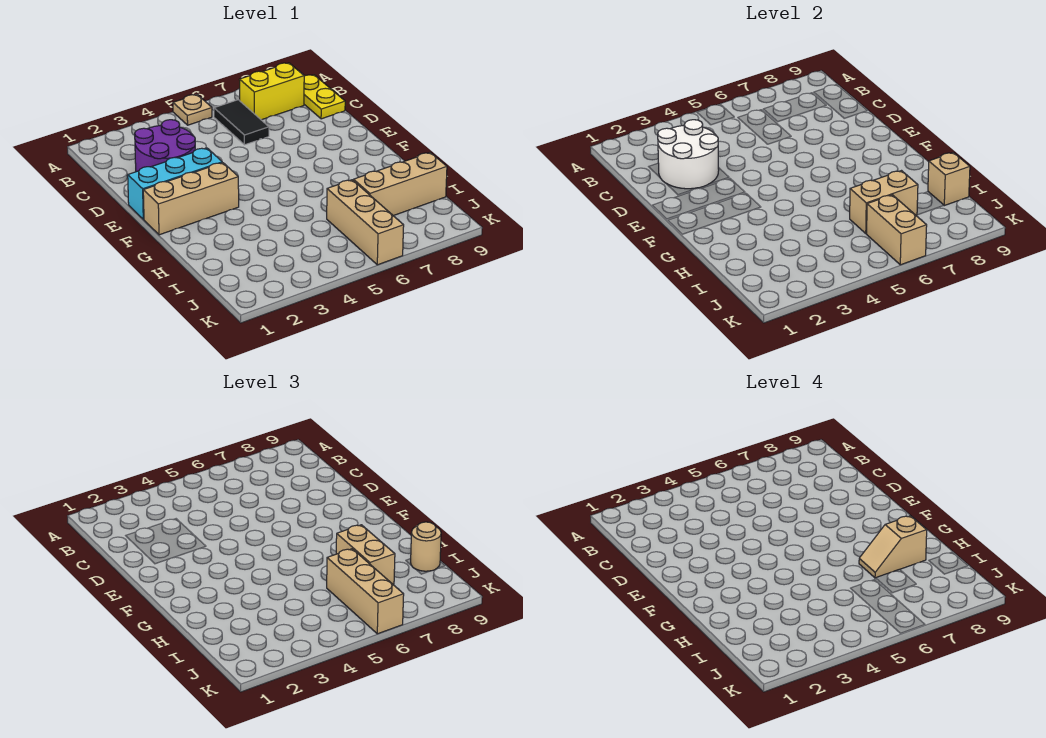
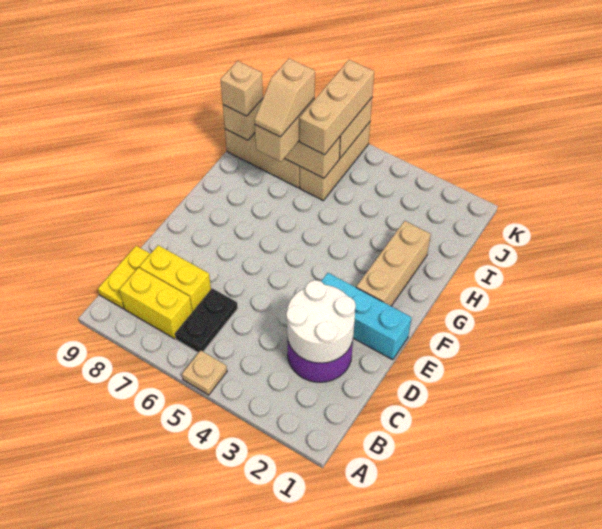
black 1x2 tile [214,100,269,145] -> black 1x2 plate [175,288,238,353]
none -> yellow 1x2 brick [140,245,211,312]
tan 1x3 brick [143,163,239,235] -> tan 1x3 brick turned to [356,221,431,306]
tan 1x2 slope [859,516,927,578] -> tan 1x2 slope turned to [254,59,315,137]
tan 1x1 round brick [411,522,441,571] -> tan 1x1 brick [220,61,263,116]

